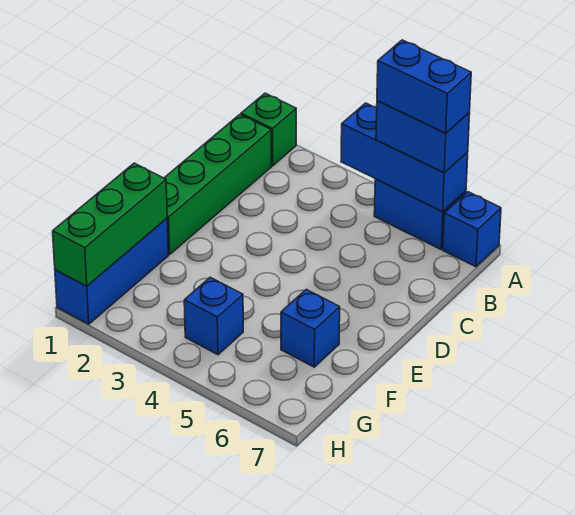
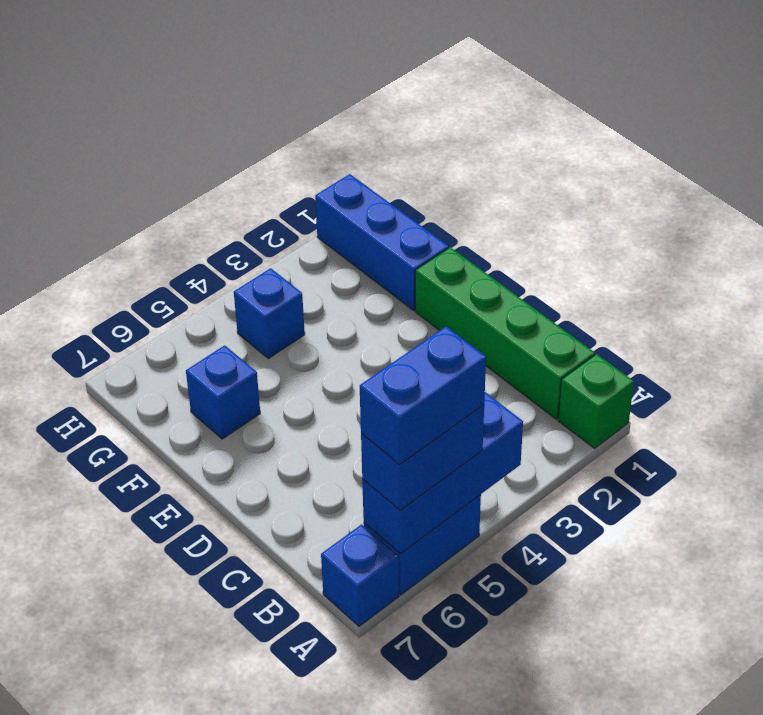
green 1x3 brick [53,163,167,286] -> none

